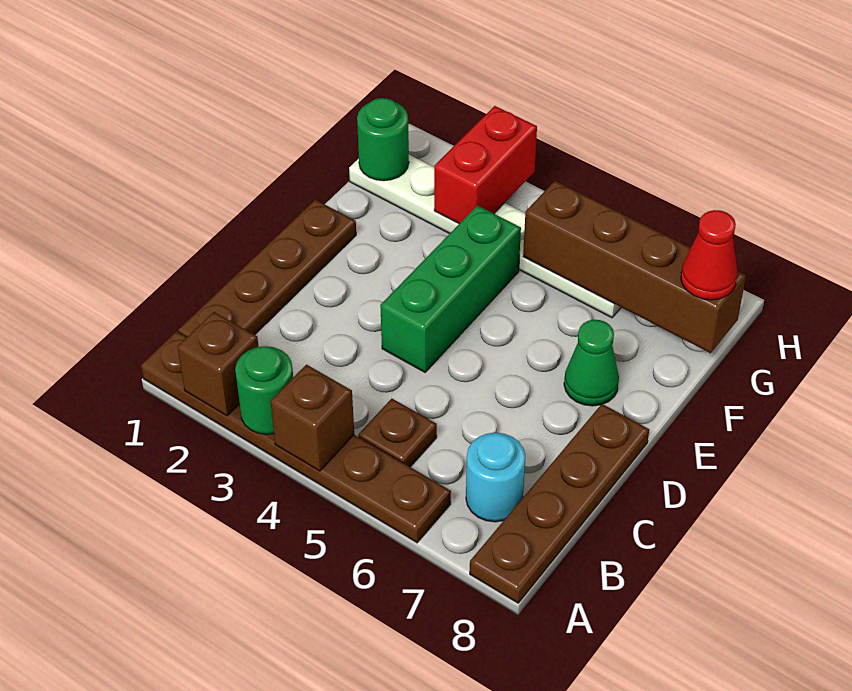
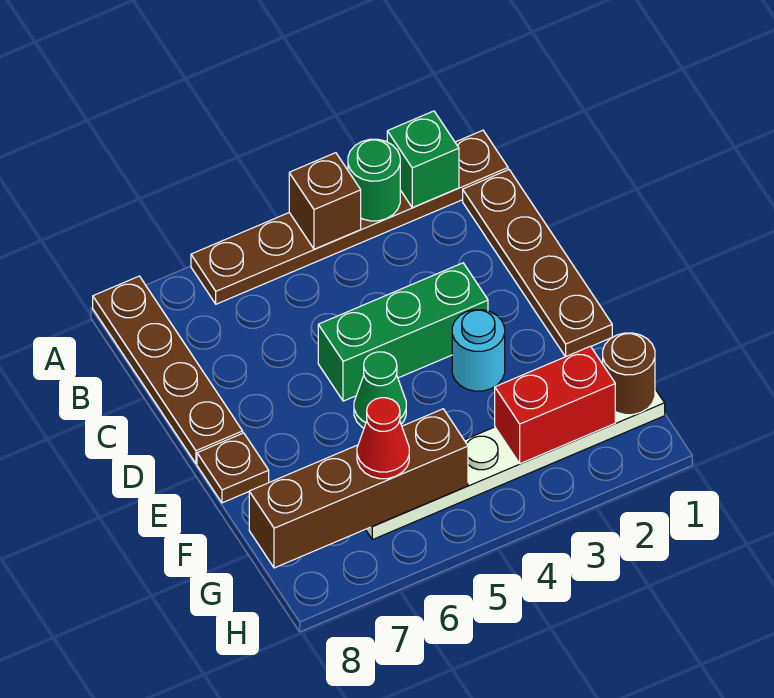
brown 1x1 brick [178,312,258,416] -> green 1x1 brick [387,111,459,207]
brown 1x1 plate [358,399,437,467] -> brown 1x1 plate moved to [197,433,269,503]
cyan 1x1 round brick [466,433,525,522] -> cyan 1x1 round brick moved to [452,310,505,391]
green 1x3 brick [380,206,521,372] -> green 1x3 brick turned to [318,263,488,401]
green 1x1 cone [564,320,619,406] -> green 1x1 cone moved to [354,352,406,428]
green 1x1 round brick [357,98,409,181] -> brown 1x1 round brick [603,333,655,415]
red 1x2 brick [434,106,537,224] -> red 1x2 brick turned to [495,346,615,464]
red 1x1 cone [681,210,737,300] -> red 1x1 cone moved to [357,398,409,479]

